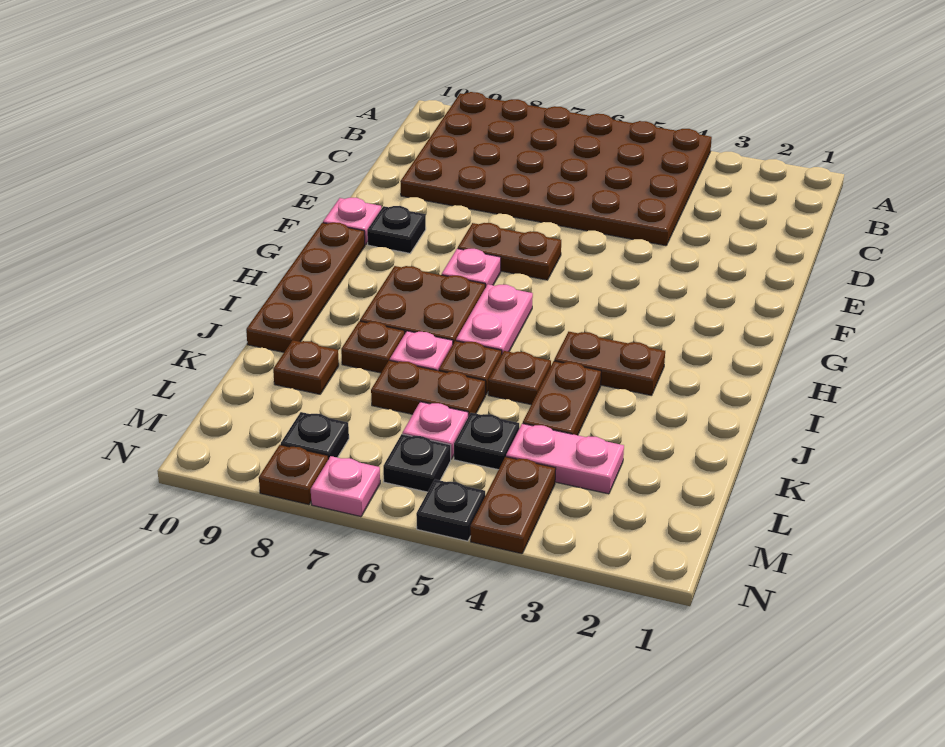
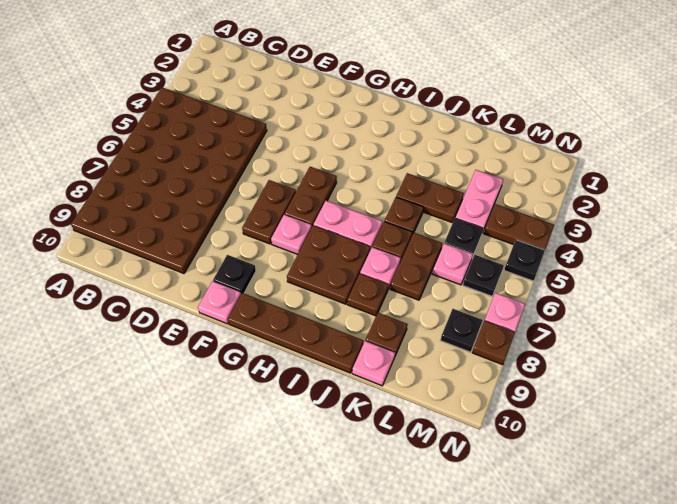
brown 1x2 plate [554,332,665,395] -> brown 1x2 plate moved to [285,167,337,226]
none -> pink 1x1 plate [352,341,395,386]

